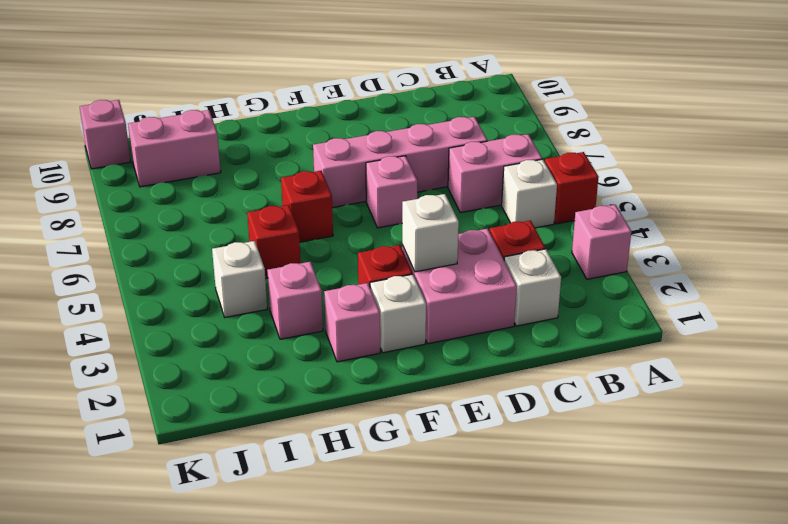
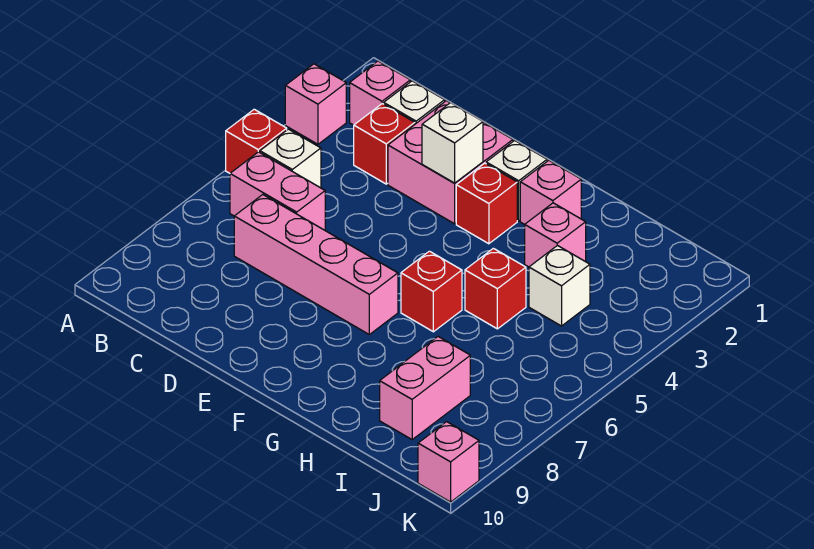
pink 1x1 brick [366,156,417,228] -> pink 1x1 brick moved to [350,61,410,125]
pink 1x2 brick [128,110,221,187] -> pink 1x2 brick turned to [380,337,470,439]

